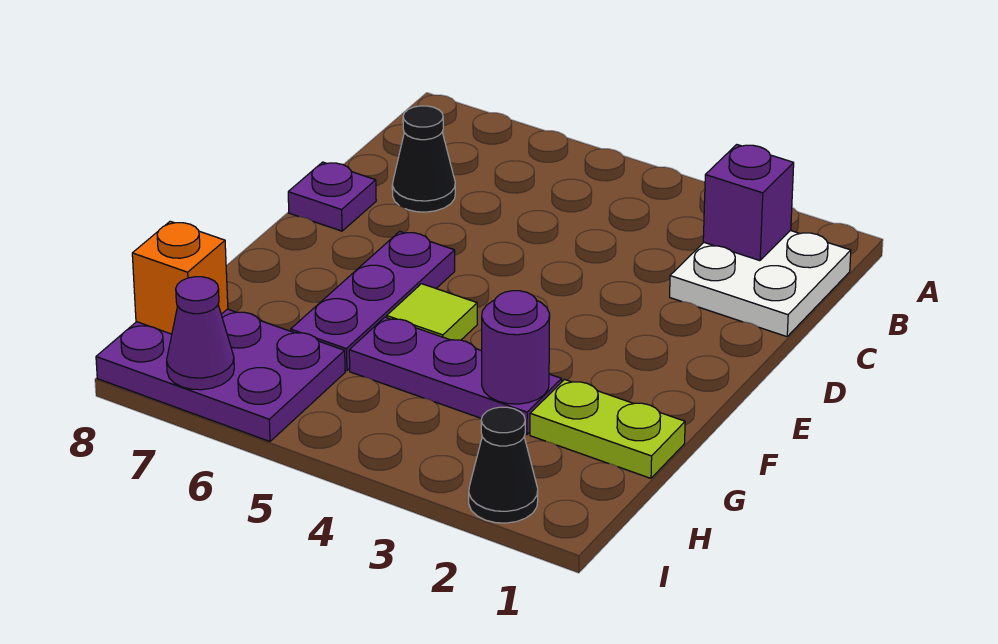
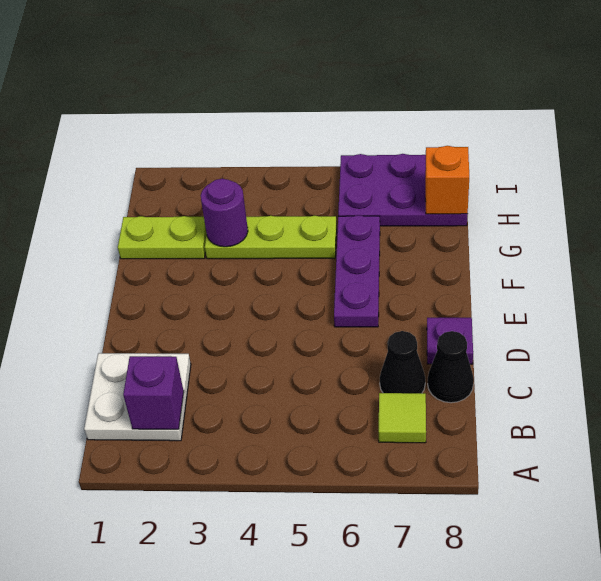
lime 1x1 tile [387,284,477,340] -> lime 1x1 tile moved to [379,393,426,443]
purple 1x3 plate [349,317,562,434] -> lime 1x3 plate [205,216,337,259]
black 1x1 cone [469,407,538,523] -> black 1x1 cone moved to [428,331,474,403]
purple 1x1 cone [167,277,234,390] -> none

